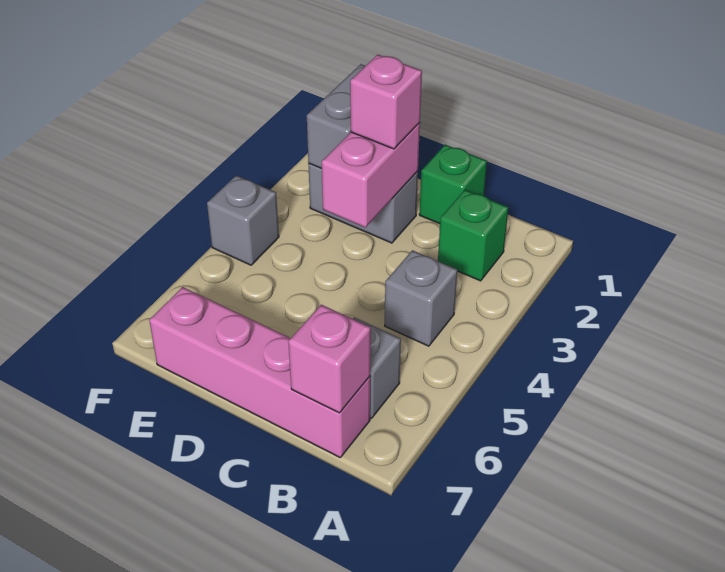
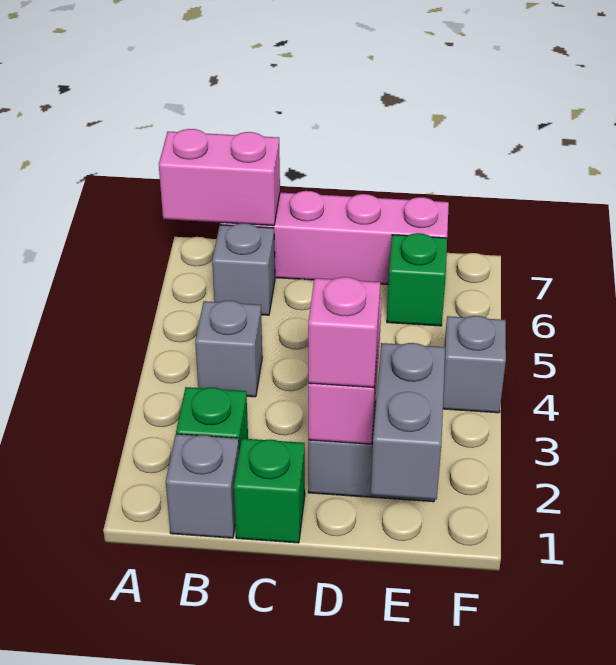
none -> grey 1x1 brick [166,434,239,538]
pink 1x1 brick [288,305,371,413] -> pink 1x2 brick [159,129,280,226]
none -> green 1x1 brick [387,233,447,326]

